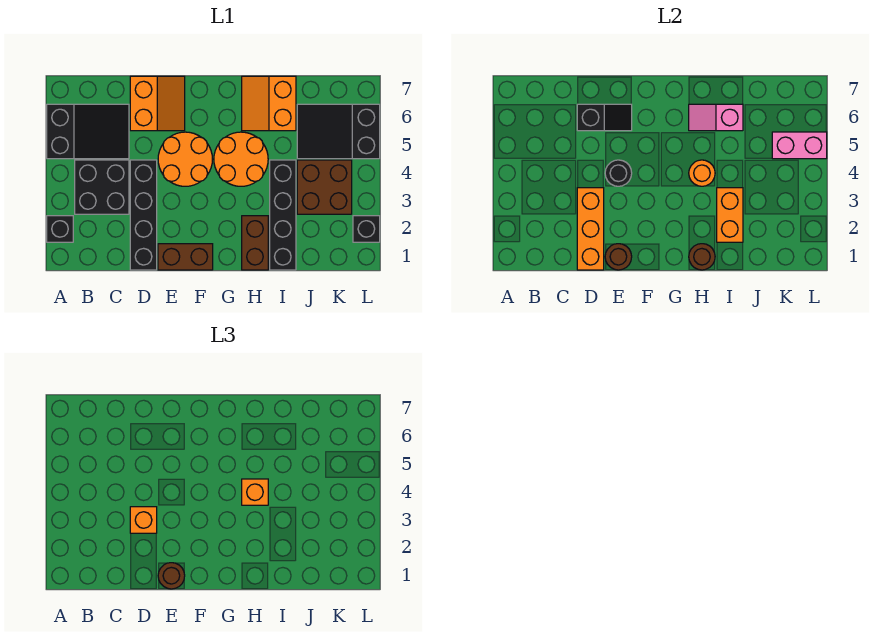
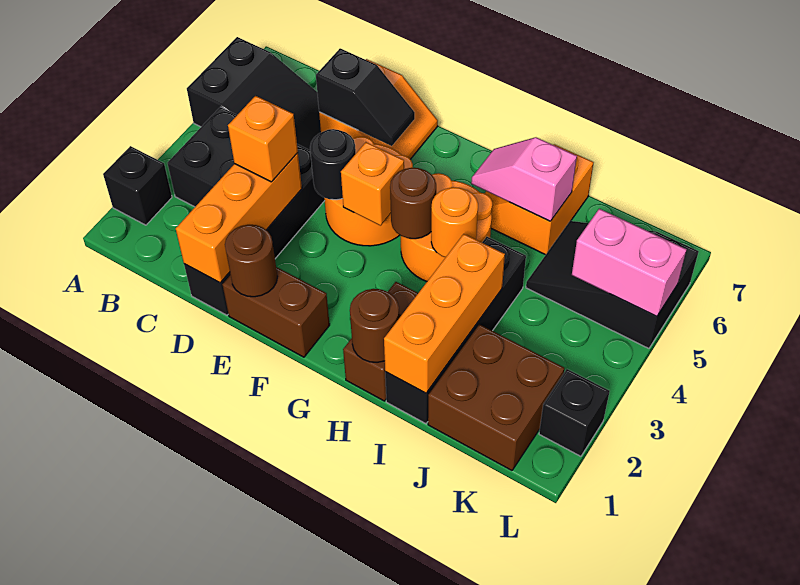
brown 1x1 round brick [158,563,185,589] -> brown 1x1 round brick moved to [390,167,436,239]
orange 1x1 brick [242,479,268,505] -> orange 1x1 brick moved to [341,142,404,226]
orange 1x2 brick [717,188,743,242] -> orange 1x3 brick [384,234,505,393]
brown 2x2 brick [297,160,352,214] -> brown 2x2 brick moved to [428,324,564,470]

